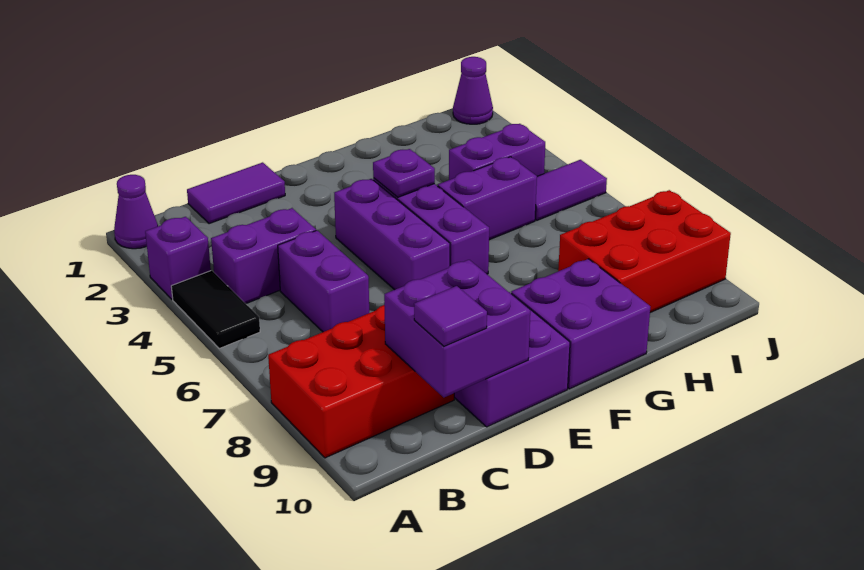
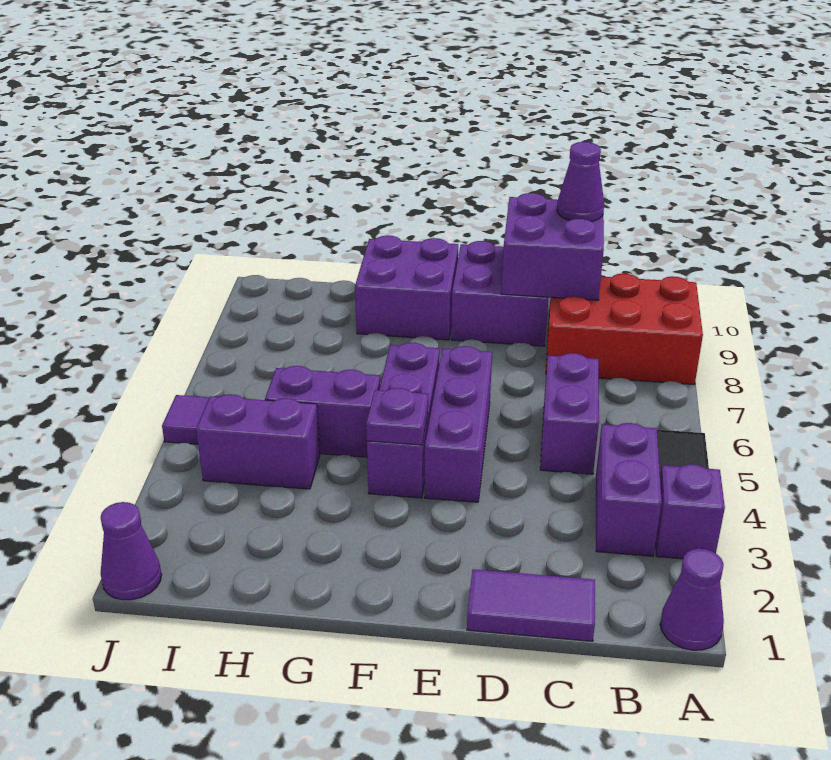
purple 1x2 brick [211,208,316,304] -> purple 1x2 brick turned to [596,423,662,556]
purple 1x1 tile [414,286,487,346] -> purple 1x1 cone [557,142,604,221]
red 2x3 brick [558,190,731,313] -> none

